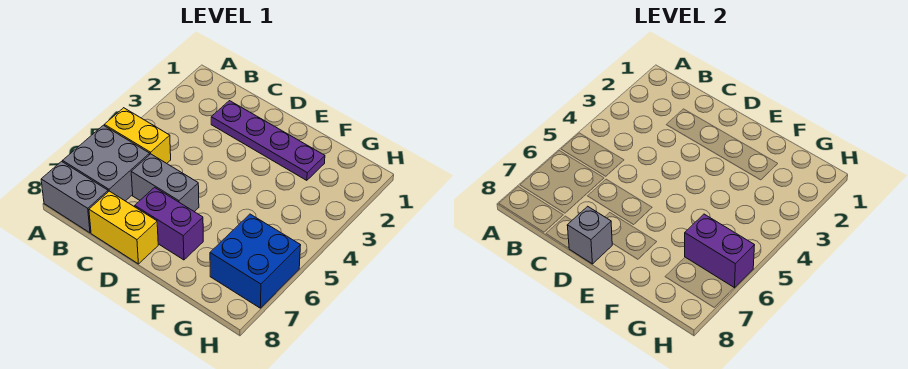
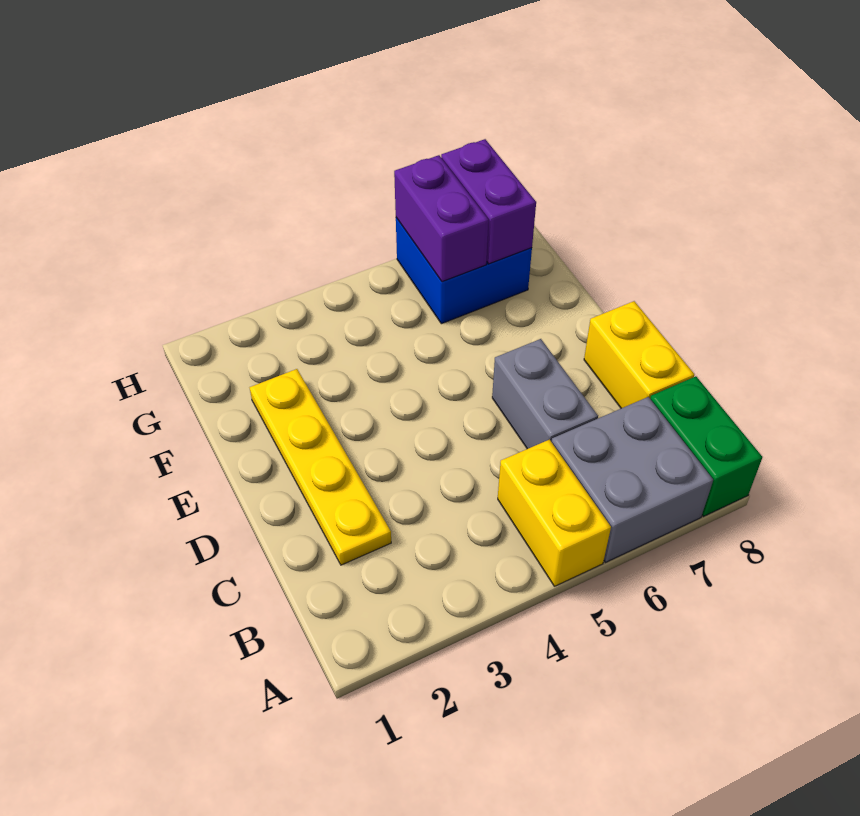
grey 1x2 brick [41,161,108,233] -> green 1x2 brick [650,376,762,516]
purple 1x4 plate [211,101,325,180] -> yellow 1x4 plate [250,369,391,565]
purple 1x2 brick [135,187,203,260] -> purple 1x2 brick moved to [441,139,536,264]
grey 1x1 brick [567,206,612,264] -> none

